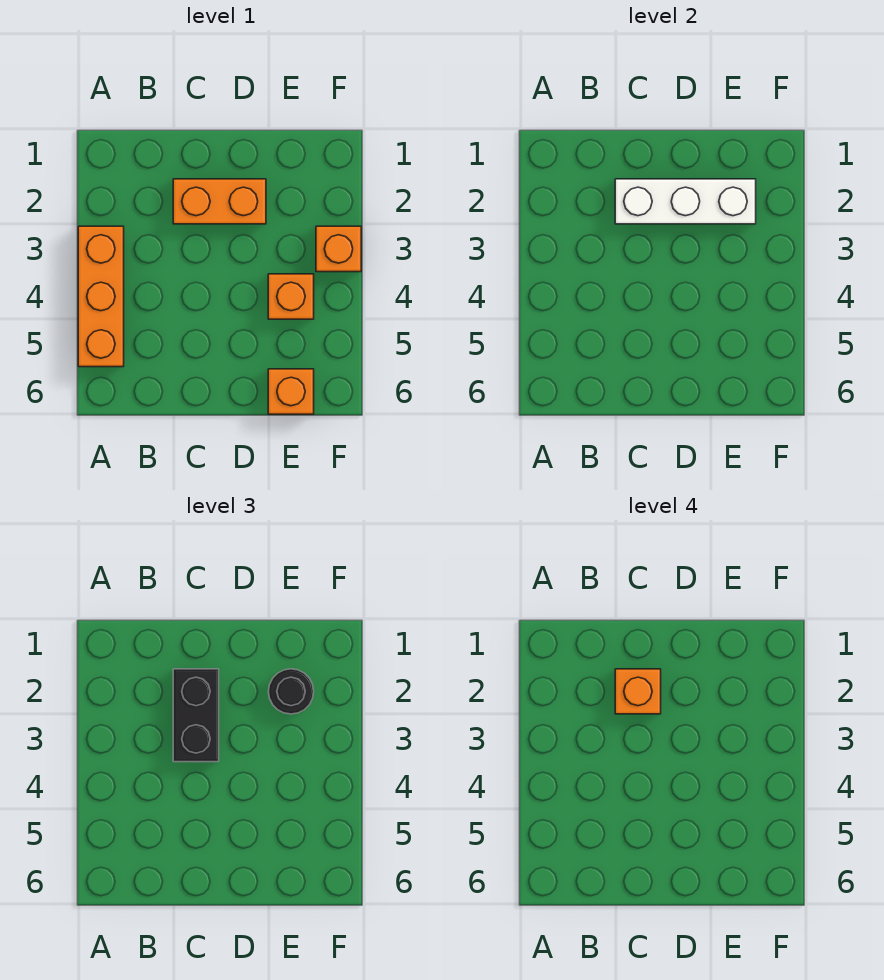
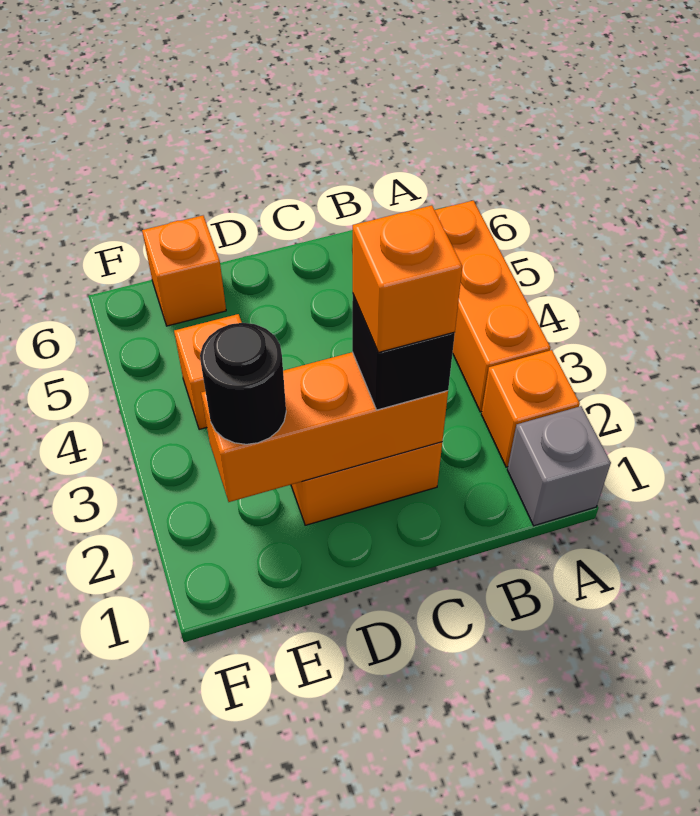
none -> grey 1x1 brick [507,406,611,526]
white 1x3 brick [615,179,756,224] -> orange 1x3 brick [201,352,448,502]
black 1x2 brick [173,669,219,762] -> black 1x1 brick [352,295,455,410]
orange 1x1 brick [316,226,361,272] -> orange 1x1 brick moved to [481,350,580,467]

